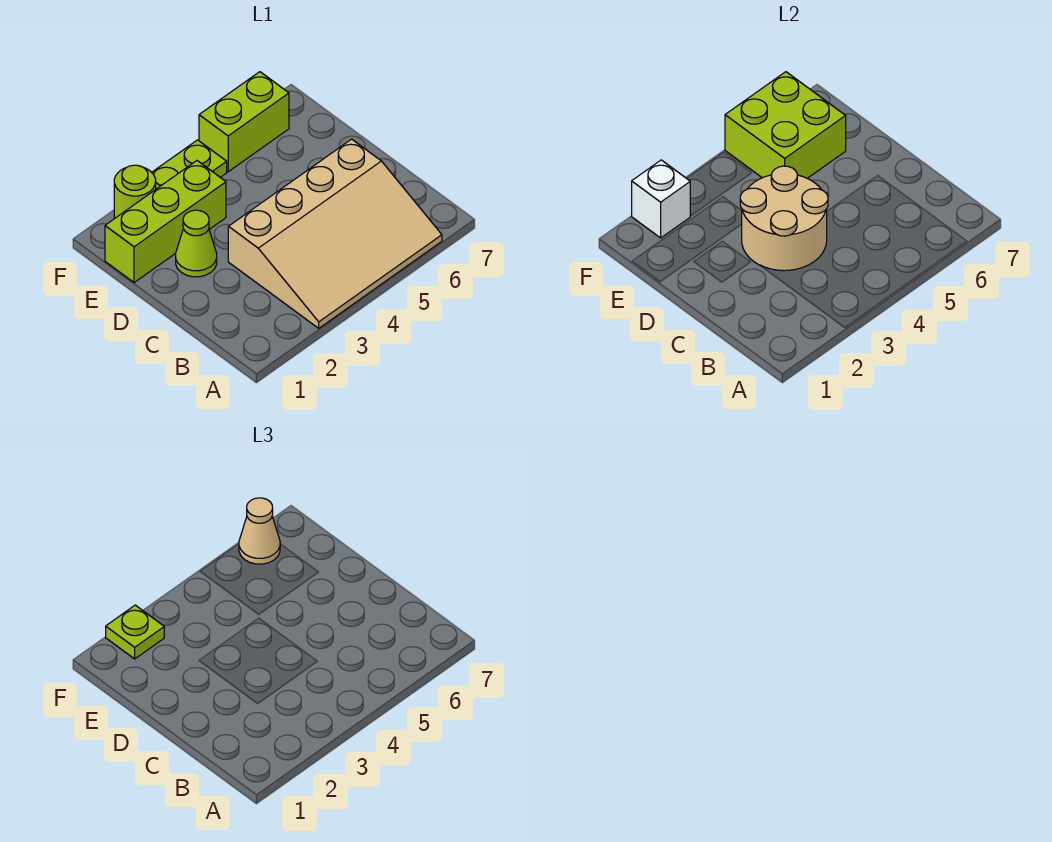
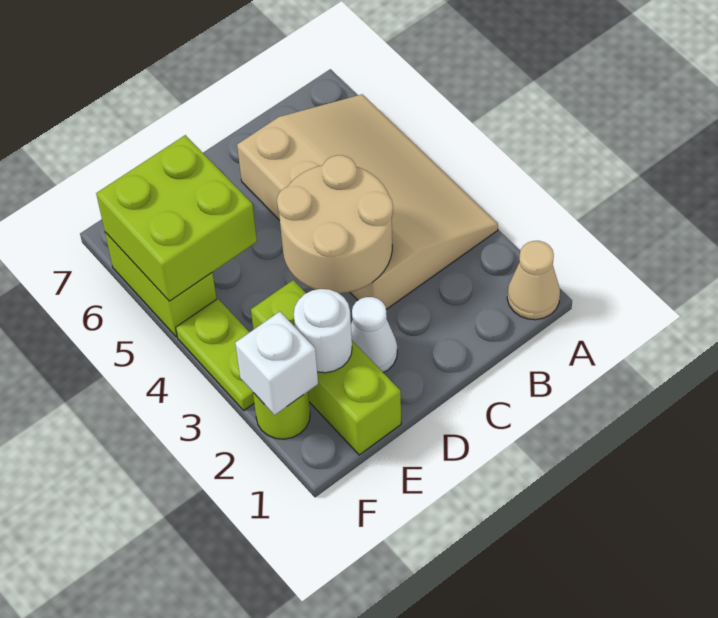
lime 1x1 cone [176,210,217,277] -> white 1x1 cone [351,297,397,372]
none -> white 1x1 round brick [294,289,352,373]
lime 1x1 plate [106,605,164,659] -> none
tan 1x1 cone [239,498,280,564] -> tan 1x1 cone moved to [507,241,560,320]

